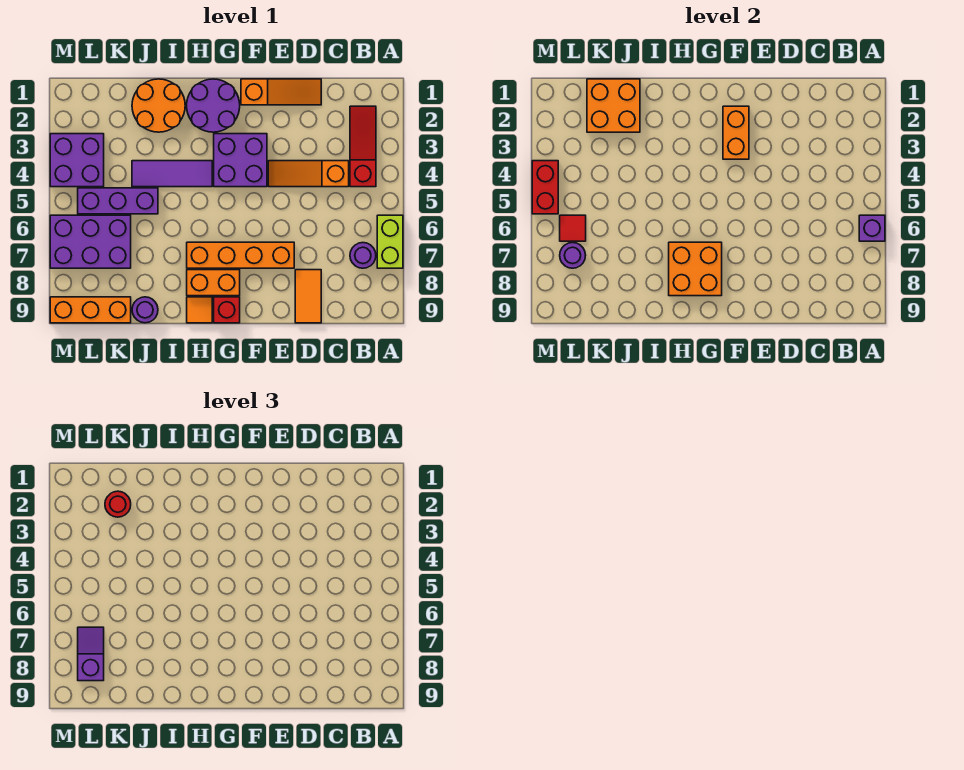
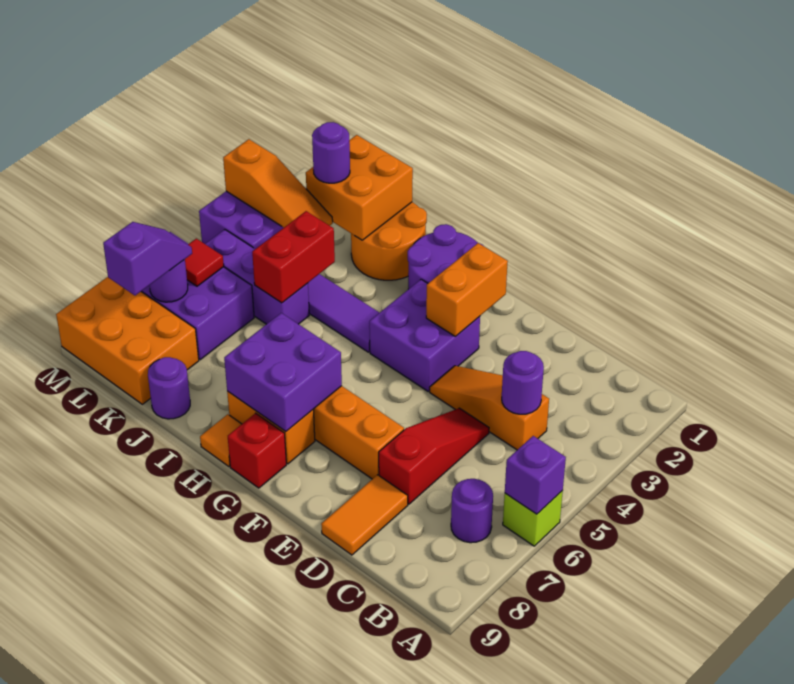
lime 1x2 brick [377,215,403,268] -> lime 1x1 brick [503,491,563,546]
red 1x3 slope [350,106,376,187] -> red 1x3 slope moved to [379,408,489,504]
none -> purple 1x1 round brick [502,351,544,414]
orange 1x3 slope [241,79,321,105] -> orange 1x3 slope moved to [223,139,333,228]
orange 2x2 brick [669,242,722,296] -> purple 2x2 brick [224,313,342,431]
red 1x1 round brick [105,491,131,517] -> purple 1x1 round brick [312,122,350,183]
orange 1x3 brick [50,297,131,323] -> orange 2x3 brick [56,277,199,404]
red 1x2 brick [532,161,558,214] -> red 1x2 brick moved to [252,211,335,303]

